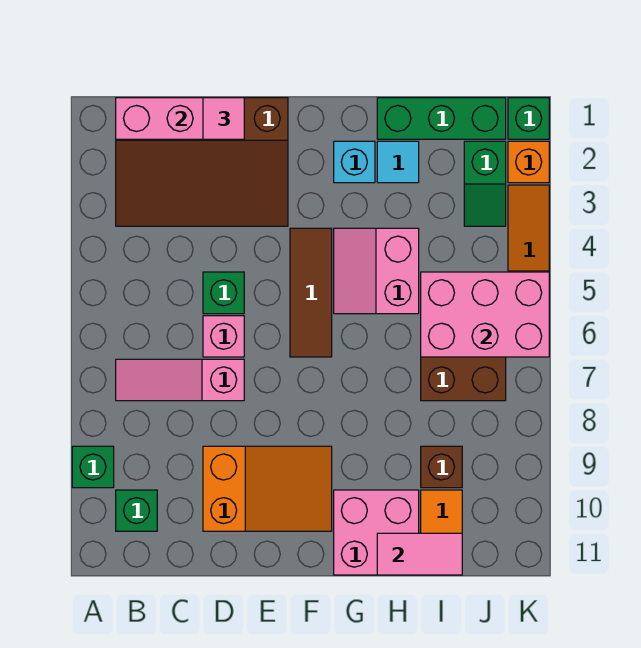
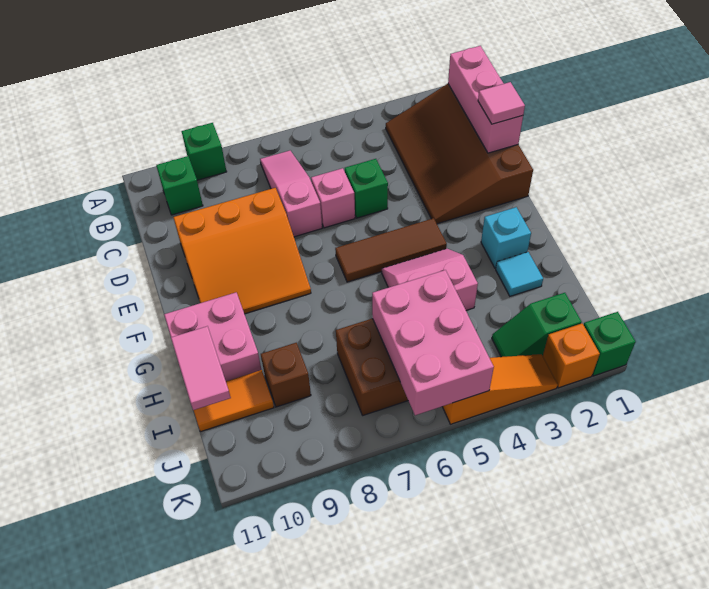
orange 2x3 slope [203,446,332,531] -> orange 3x3 slope [173,188,311,314]
green 1x3 brick [377,98,506,139] -> none

